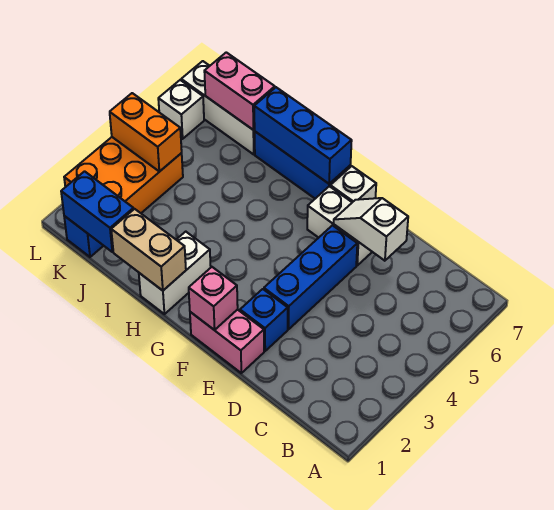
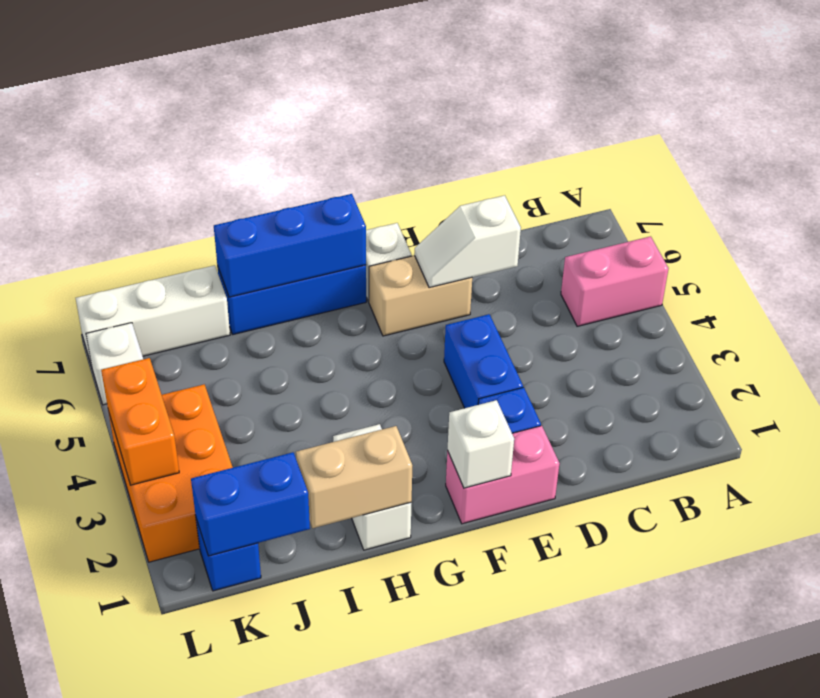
blue 1x3 brick [264,225,357,329] -> blue 1x2 brick [444,314,523,408]
white 1x2 brick [307,186,372,265] -> tan 1x2 brick [369,256,472,336]
pink 1x1 brick [189,267,238,330] -> white 1x1 brick [447,400,514,488]
pink 1x2 brick [204,52,275,130] -> pink 1x2 brick moved to [561,236,669,326]
orange 1x2 brick [110,93,182,172] -> orange 1x2 brick turned to [101,358,179,485]

